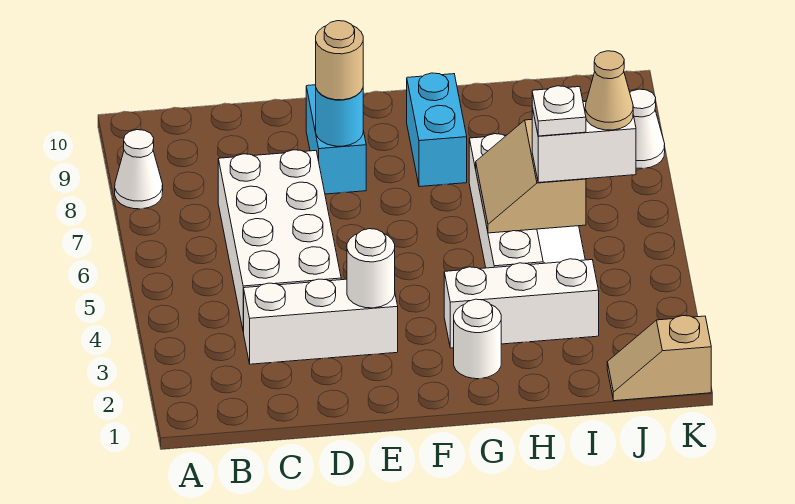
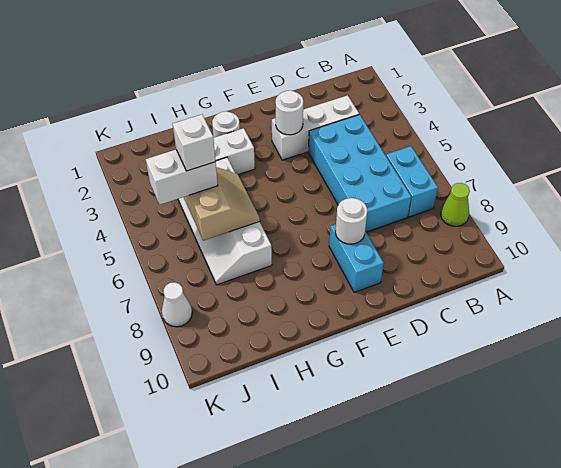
white 1x1 cone [115,130,163,209] -> lime 1x1 cone [441,183,470,226]
white 2x4 brick [218,150,341,332] -> cyan 2x4 brick [308,115,411,232]
cyan 1x1 round brick [316,89,363,146] -> white 1x1 round brick [335,198,367,244]
tan 1x1 round brick [316,21,363,100] -> none
cyan 1x2 brick [407,73,467,187] -> cyan 1x2 brick moved to [386,146,438,217]
white 1x1 plate [532,86,586,136] -> white 1x1 brick [173,114,216,171]
tan 1x2 slope [607,316,711,401] -> none
tan 1x1 cone [585,51,633,130] -> none

